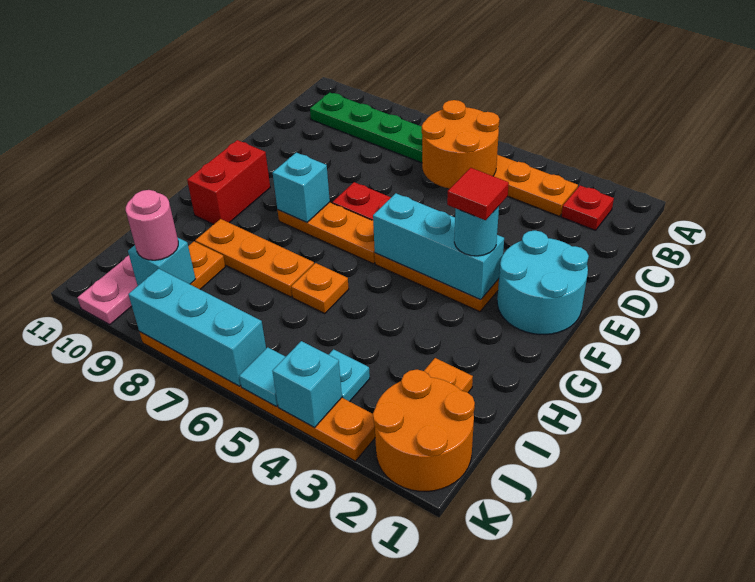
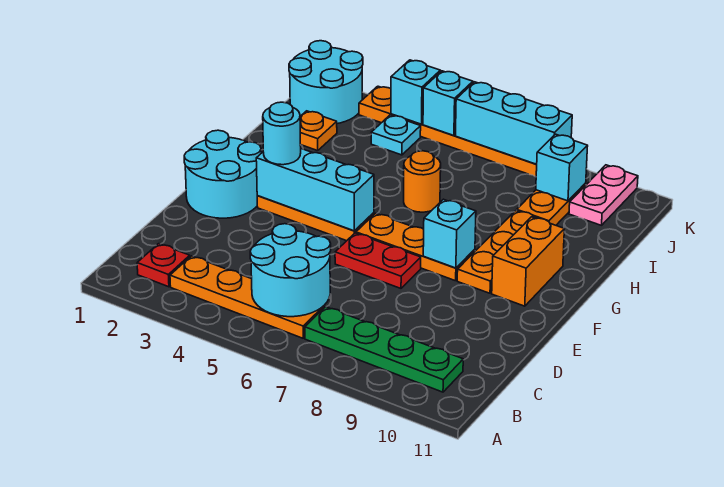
orange 2x2 round brick [422,100,499,189] -> cyan 2x2 round brick [250,224,331,317]
red 1x1 tile [447,168,509,220] -> none
red 1x2 brick [187,140,270,224] -> orange 1x2 brick [492,217,564,306]
orange 1x1 plate [291,263,349,314] -> orange 1x1 round brick [404,151,441,212]
orange 1x3 plate [195,219,314,297] -> orange 1x3 plate turned to [457,210,537,293]
orange 2x2 round brick [373,370,475,491] -> cyan 2x2 round brick [289,41,363,124]
pink 1x1 round brick [126,190,178,260] -> none
cyan 1x1 tile [239,347,285,406] -> cyan 1x1 brick [423,71,473,136]

